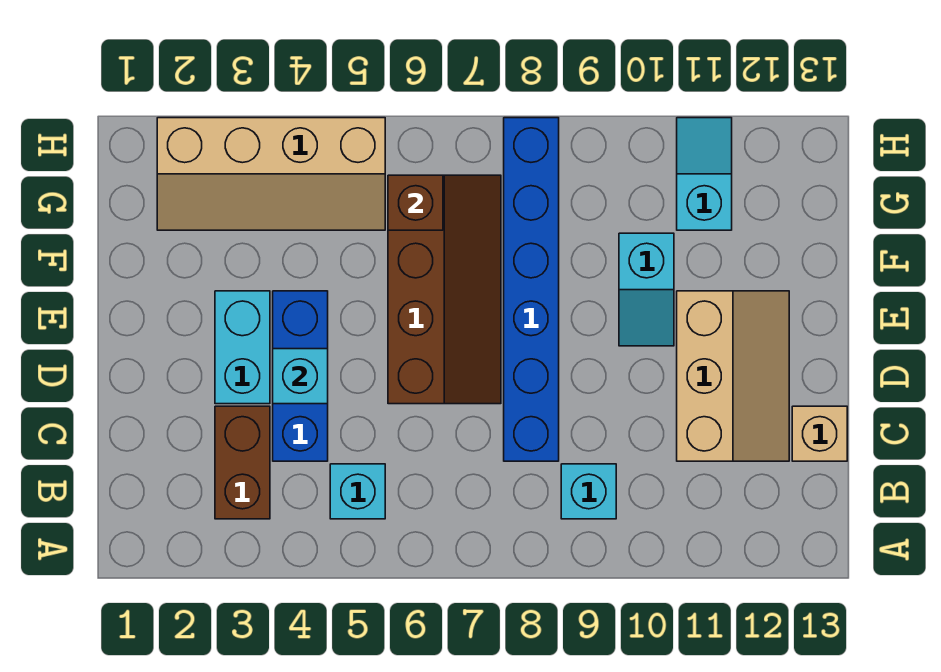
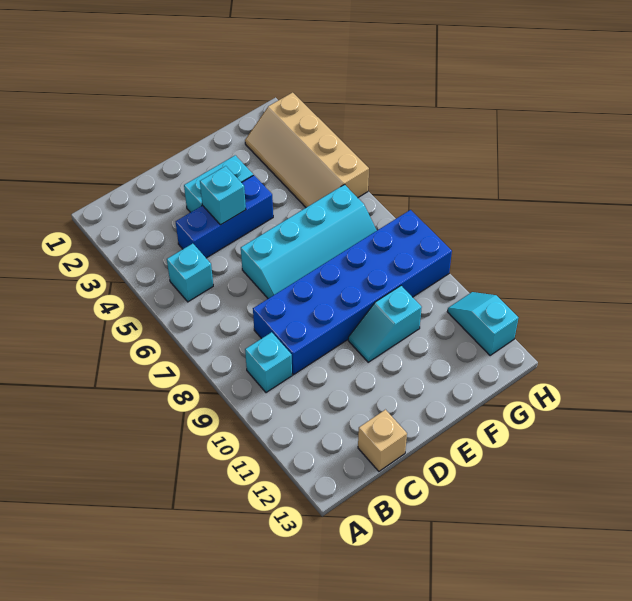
brown 1x2 brick [215,406,270,519] -> none
blue 1x6 brick [504,118,559,461] -> blue 2x6 brick [253,210,452,375]
tan 2x3 slope [677,291,789,461] -> none
brown 2x4 slope [388,175,501,404] -> cyan 2x4 slope [241,185,377,299]
brown 1x1 brick [388,175,443,230] -> none
cyan 1x2 slope [677,118,732,230] -> cyan 1x2 slope turned to [447,292,518,356]

